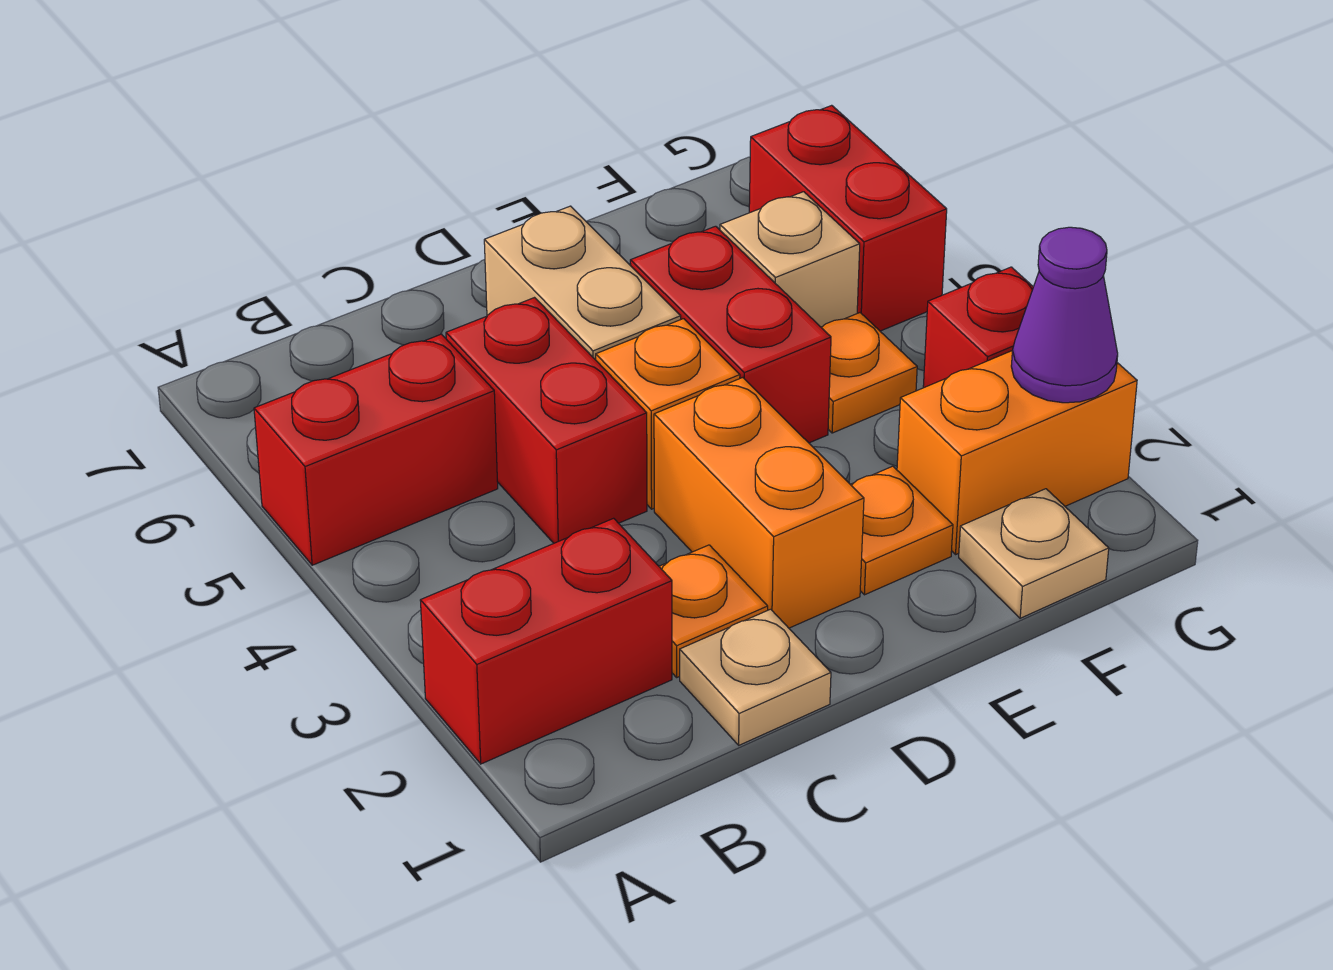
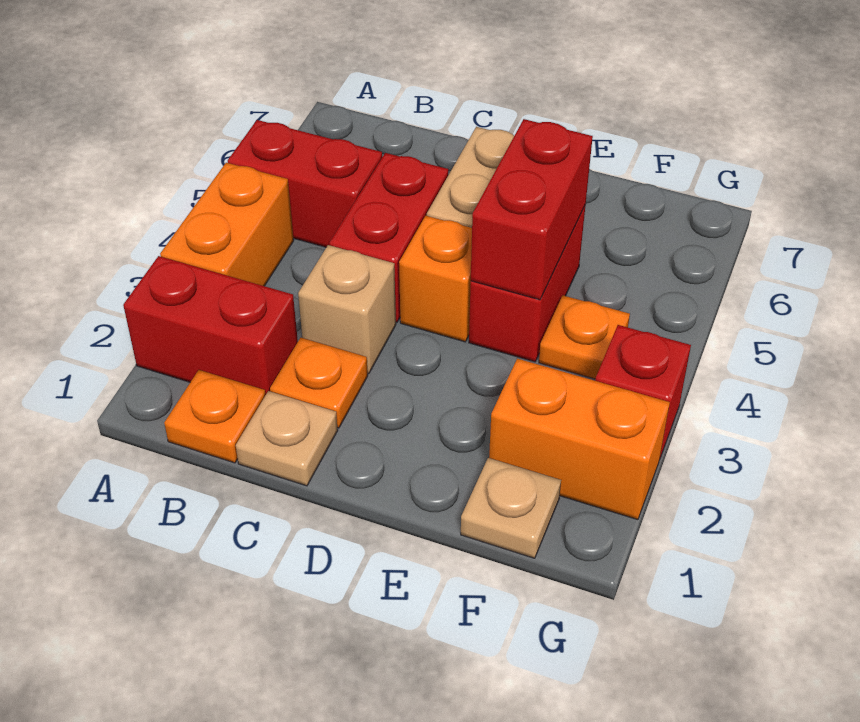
orange 1x2 brick [654,378,864,628] -> orange 1x2 brick moved to [160,163,294,286]
orange 1x1 plate [850,466,953,595] -> orange 1x1 plate moved to [164,370,265,463]
tan 1x1 brick [720,192,860,327] -> tan 1x1 brick moved to [298,245,396,374]
purple 1x1 cone [1011,227,1118,403] -> none
red 1x2 brick [749,105,947,331] -> red 1x2 brick moved to [471,119,593,300]

